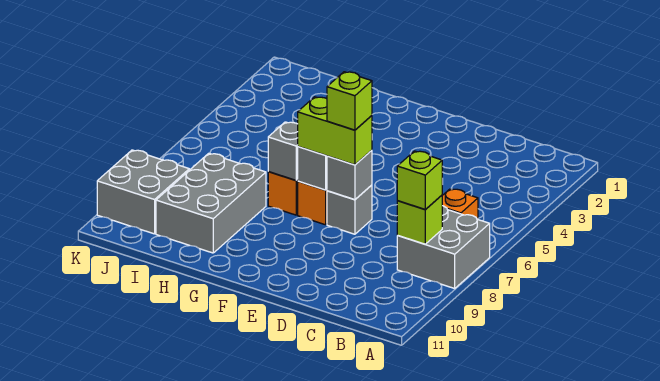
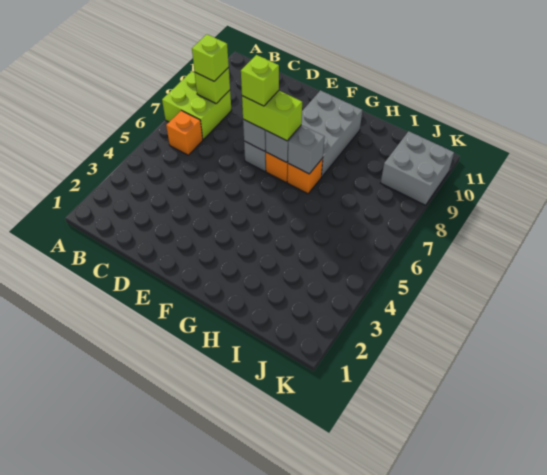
grey 2x2 brick [397,206,490,288] -> lime 2x2 brick [162,71,231,140]
grey 2x3 brick [156,153,266,253] -> grey 2x3 brick moved to [301,90,362,177]

